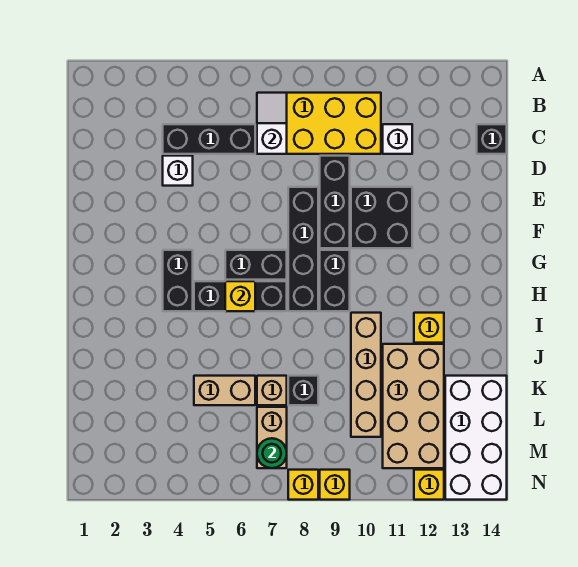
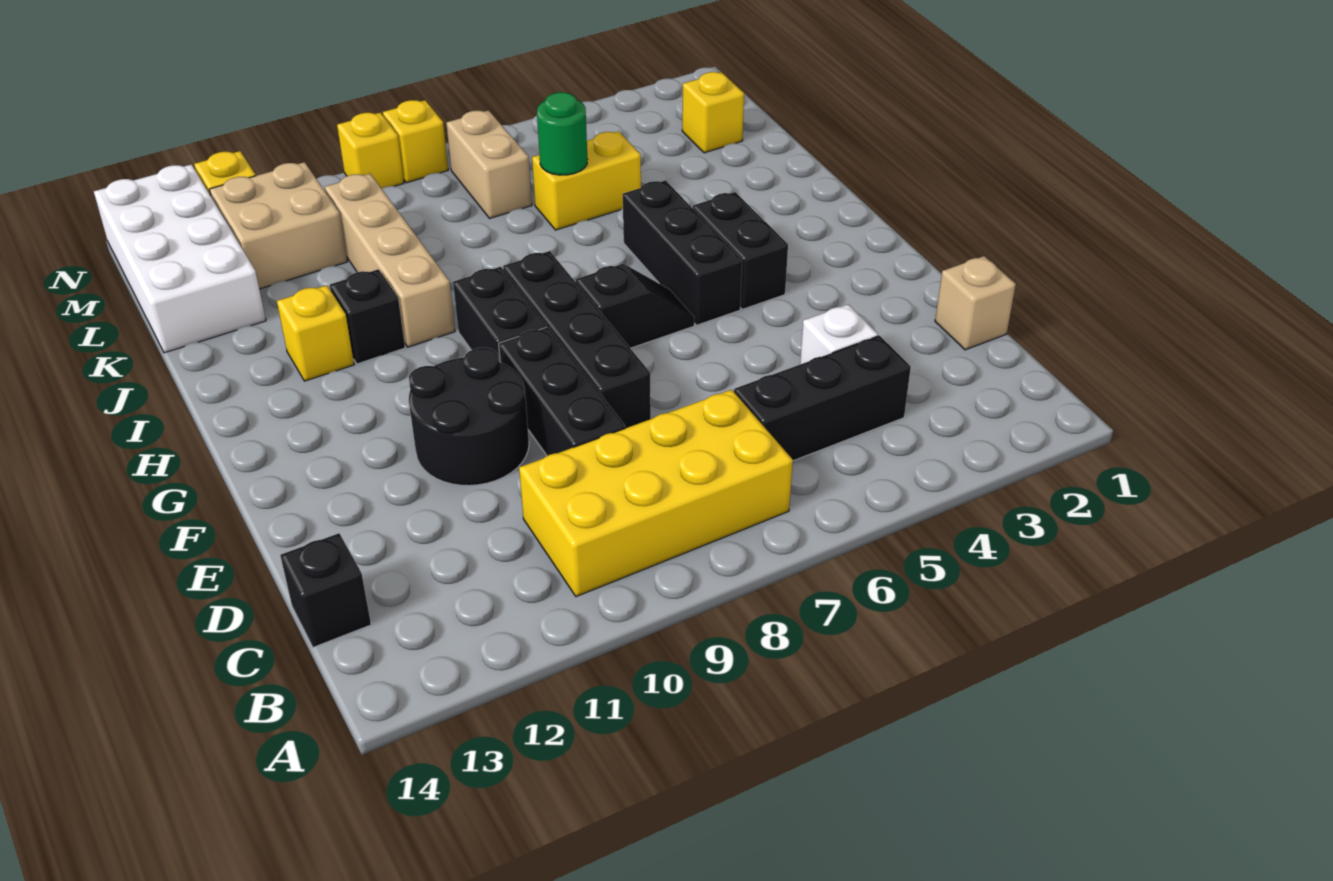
white 1x2 slope [257,93,287,154] -> none
white 1x1 brick [383,124,412,154] -> none
black 2x2 brick [351,187,412,248] -> black 2x2 round brick [409,348,529,486]
black 1x2 brick [225,250,287,280] -> black 1x2 slope [576,264,694,348]
black 1x3 brick [194,281,287,311] -> black 1x3 brick turned to [623,180,742,325]
yellow 1x1 brick [225,281,255,311] -> yellow 1x1 brick moved to [682,72,744,153]
tan 2x4 brick [383,344,444,468] -> tan 2x2 brick [209,162,347,289]
tan 1x2 brick [194,376,255,405] -> yellow 1x2 brick [532,132,641,230]
tan 1x1 brick [257,376,287,405] -> tan 1x1 brick moved to [935,256,1016,350]
black 1x1 brick [288,376,318,405] -> black 1x1 brick moved to [330,269,405,364]
green 1x1 round brick [257,438,287,468] -> green 1x1 round brick moved to [537,92,588,175]

